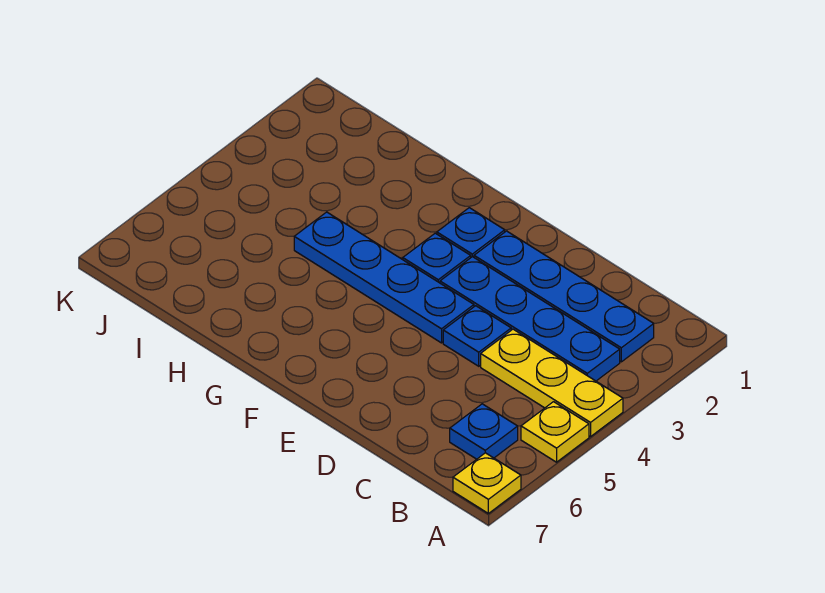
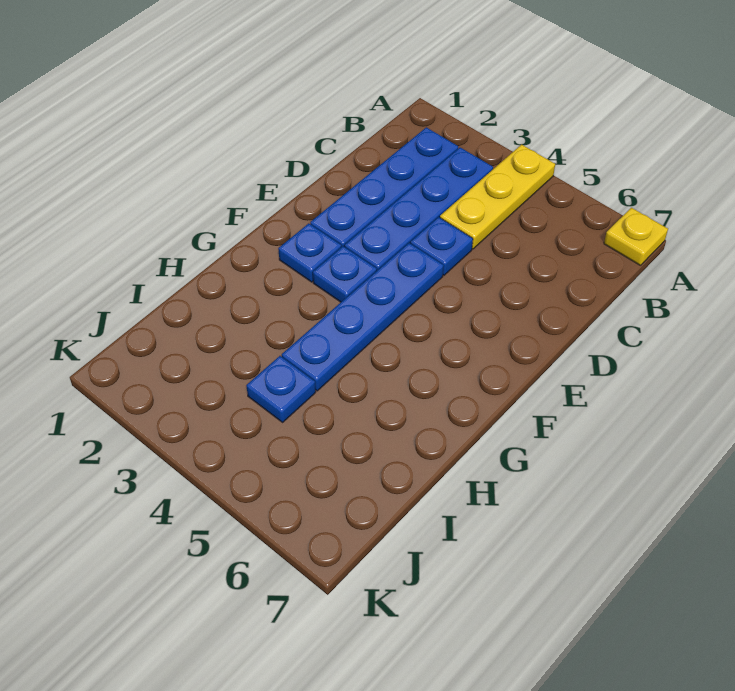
yellow 1x1 plate [521,402,589,462] -> none
blue 1x1 plate [450,404,518,459] -> blue 1x1 plate moved to [246,356,316,422]

